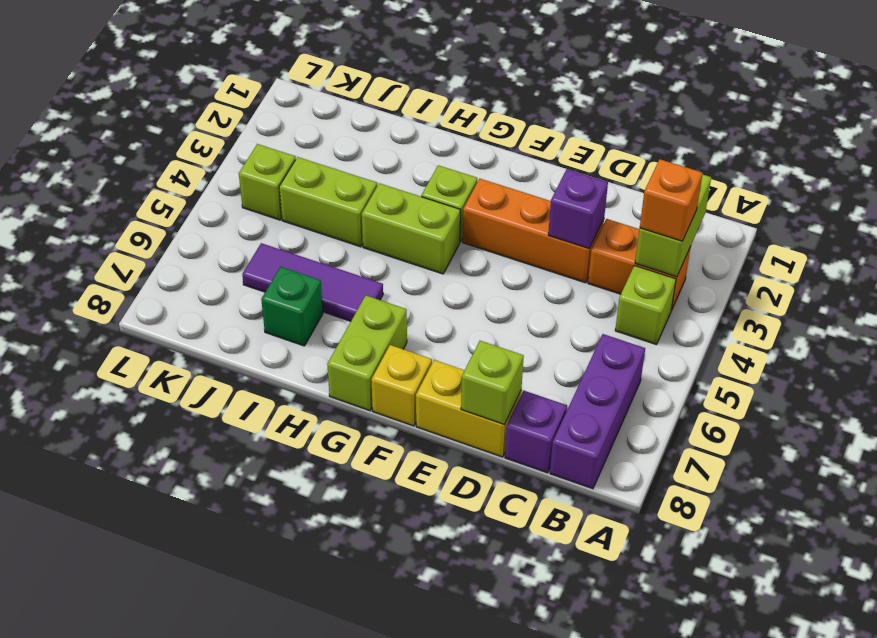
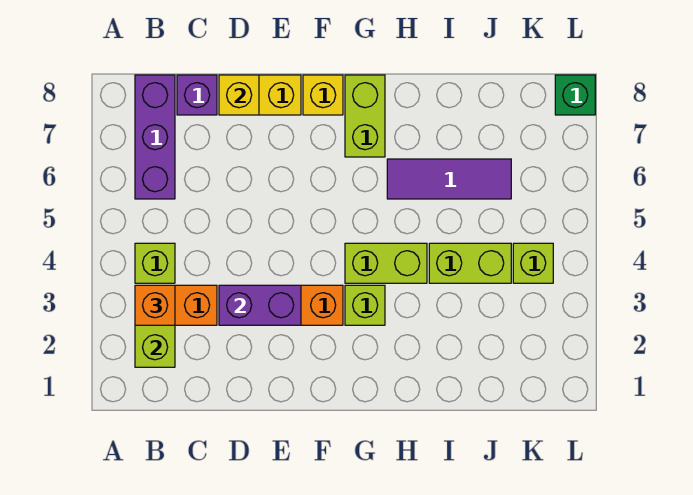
purple 1x1 brick [548,169,608,249] -> purple 1x2 brick [219,285,301,325]
lime 1x1 brick [461,341,524,424] -> yellow 1x1 brick [219,75,259,115]
green 1x1 brick [261,267,323,346] -> green 1x1 brick moved to [555,75,595,115]

